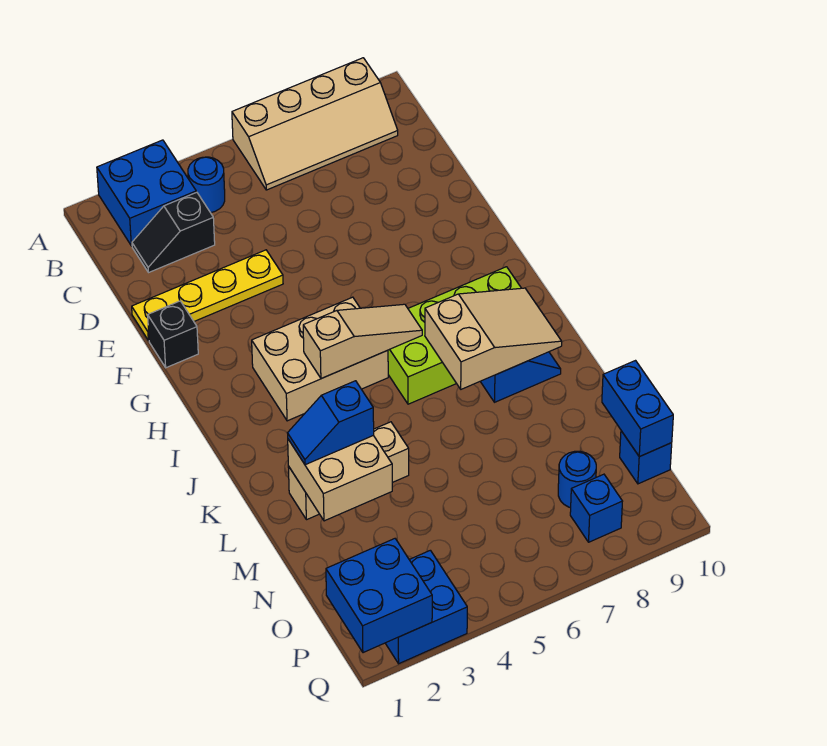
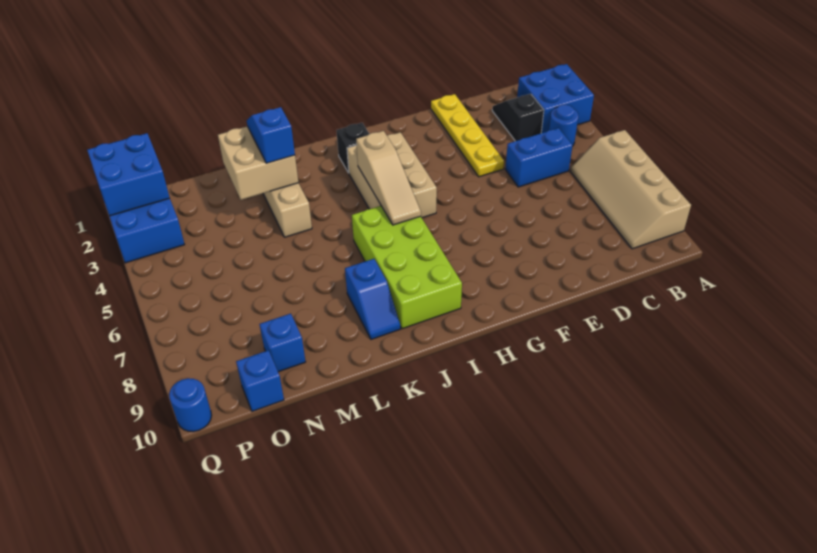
black 1x1 brick [148,301,198,368] -> black 1x1 brick moved to [337,123,369,173]
tan 2x3 slope [425,288,562,389] -> none
blue 1x2 brick [602,361,673,457] -> blue 1x2 brick moved to [505,128,573,187]
blue 1x1 round brick [558,451,596,508] -> blue 1x1 round brick moved to [169,378,212,432]
blue 1x1 brick [570,474,623,542] -> blue 1x1 brick moved to [259,314,306,372]

